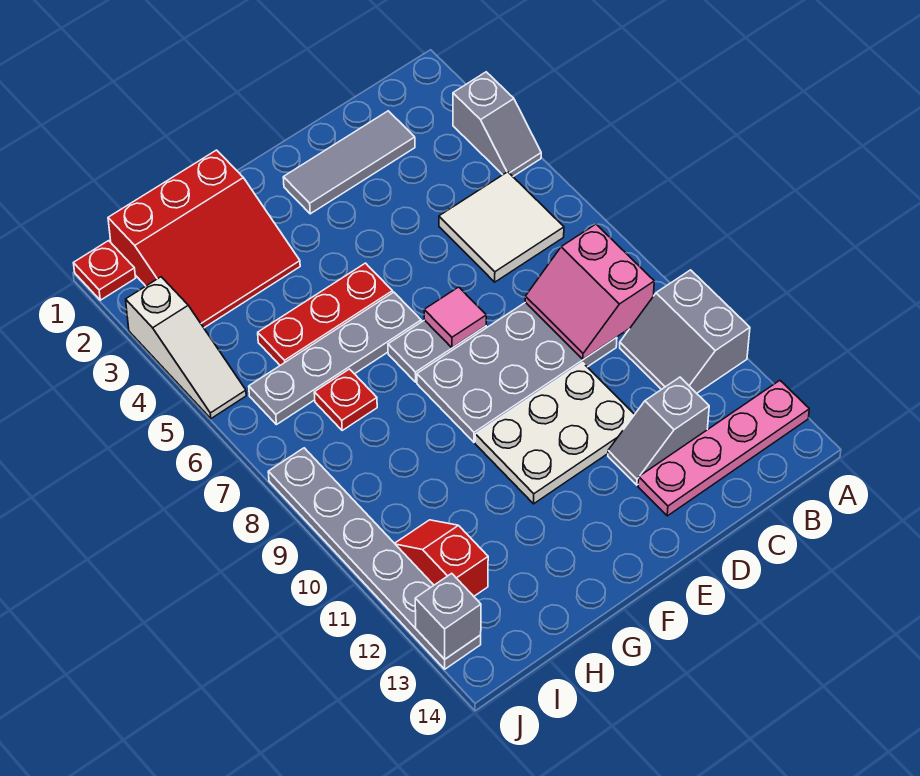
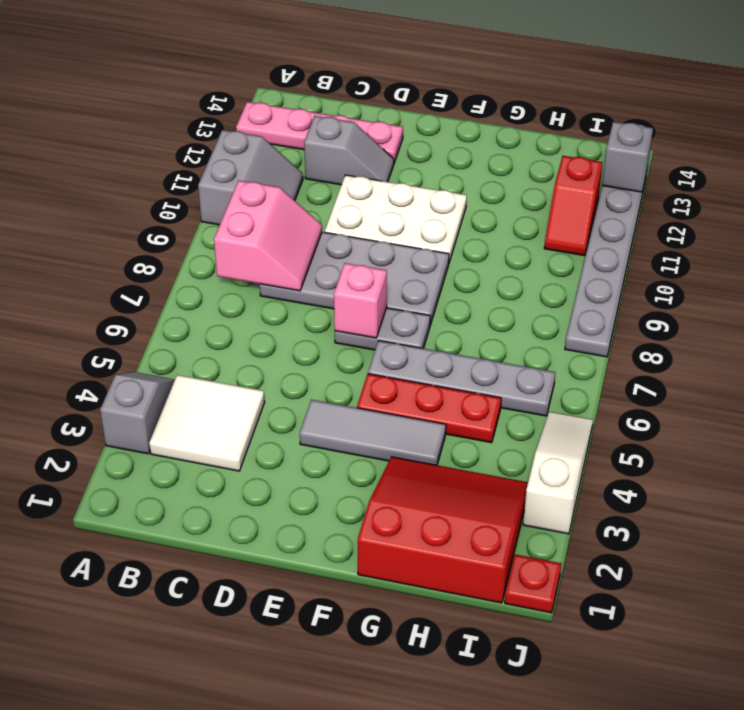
white 2x2 tile [439,172,564,282] -> white 2x2 tile moved to [149,375,265,471]
grey 1x3 tile [283,111,415,214] -> grey 1x3 tile moved to [300,400,446,465]
pink 1x1 tile [424,287,486,348] -> pink 1x1 brick [334,263,387,338]
red 1x1 plate [314,369,377,430] -> none

